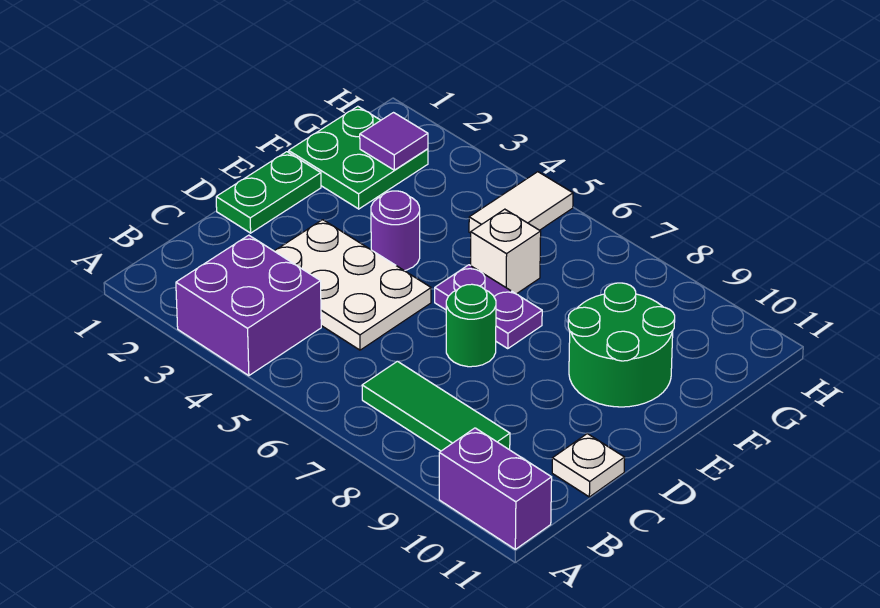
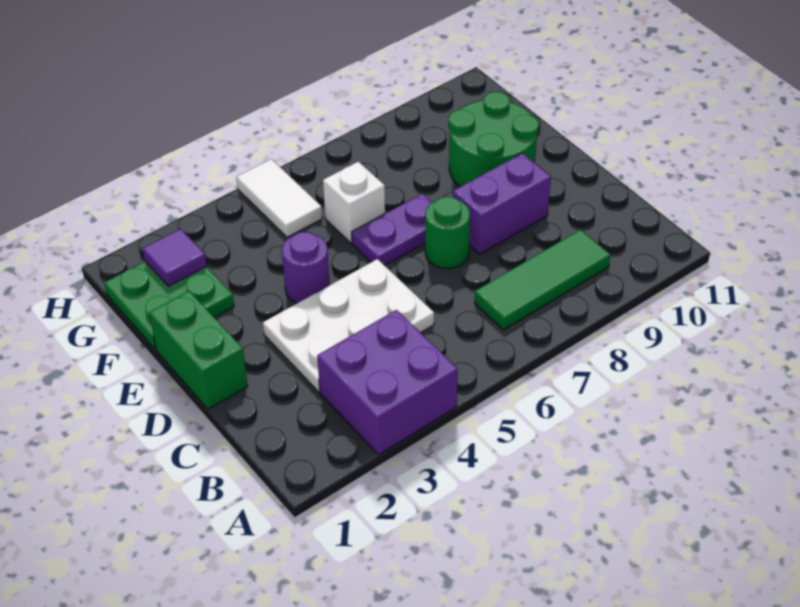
purple 1x2 brick [439,428,552,549] -> purple 1x2 brick moved to [453,153,551,254]
white 1x1 plate [552,434,625,497] -> none
green 1x2 plate [216,152,321,233] -> green 1x2 brick [149,291,248,409]

